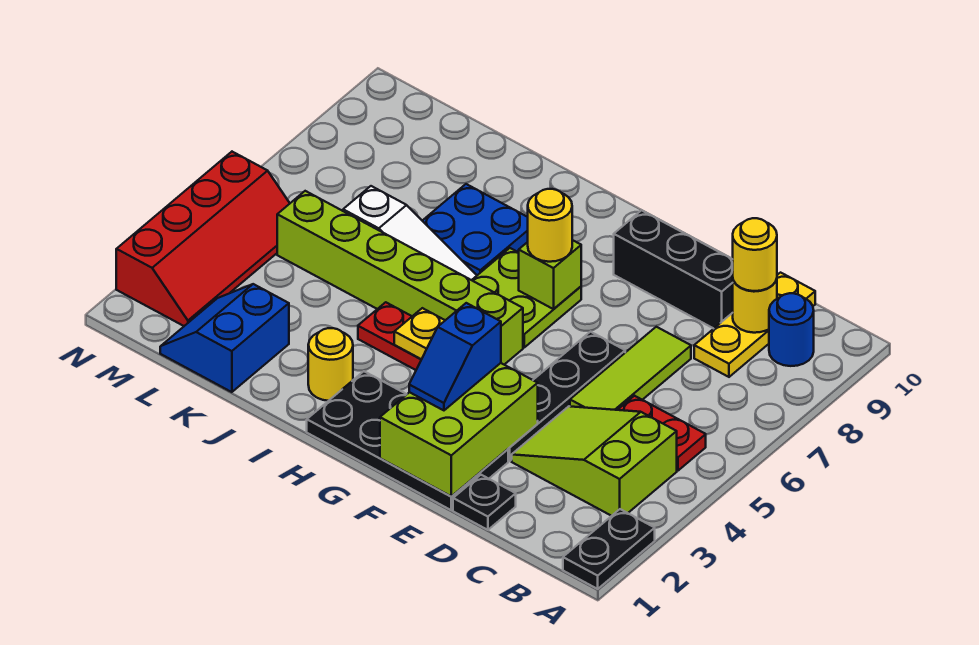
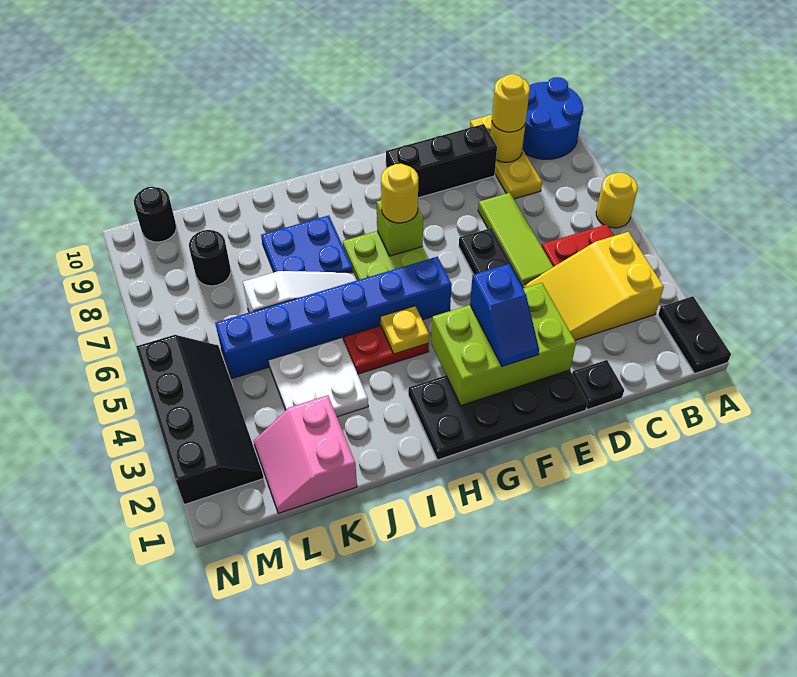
lime 2x3 slope [512,406,677,516] -> yellow 2x3 slope [523,232,664,340]
blue 1x1 round brick [769,293,814,366] -> blue 2x2 round brick [522,77,583,159]
lime 2x3 brick [380,363,538,497] -> lime 2x3 brick turned to [431,283,576,405]
lime 1x6 brick [277,191,523,365] -> blue 1x6 brick [215,257,452,378]
yellow 1x1 round brick [308,328,353,401] -> yellow 1x1 round brick moved to [596,173,638,228]
none -> white 2x2 plate [269,338,368,417]
blue 2x2 slope [160,284,289,392] -> pink 2x2 slope [254,395,357,513]
none -> black 1x1 round brick [189,230,231,286]
red 2x4 slope [116,152,290,326] -> black 2x4 slope [136,335,264,505]
none -> black 1x1 round brick [134,187,176,242]

